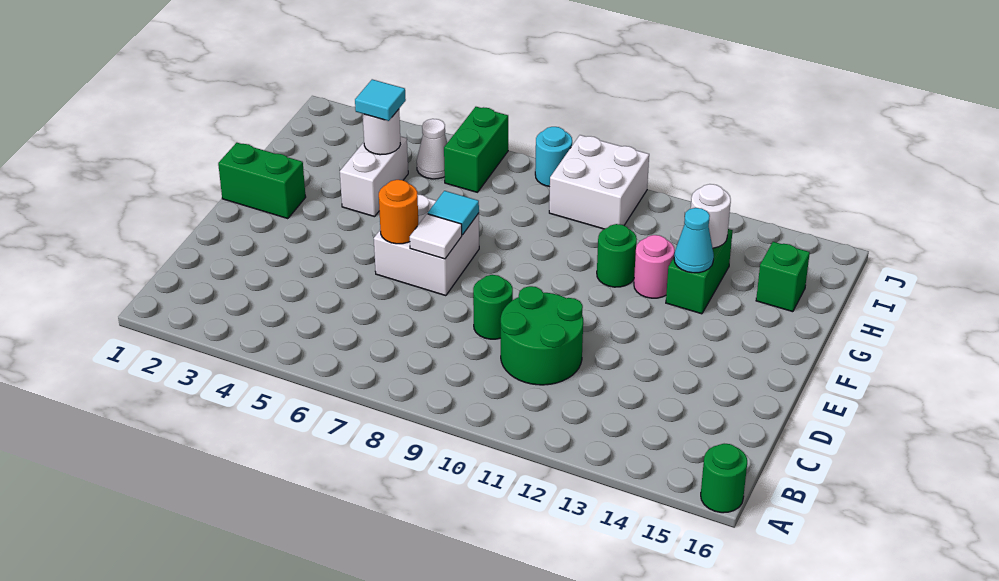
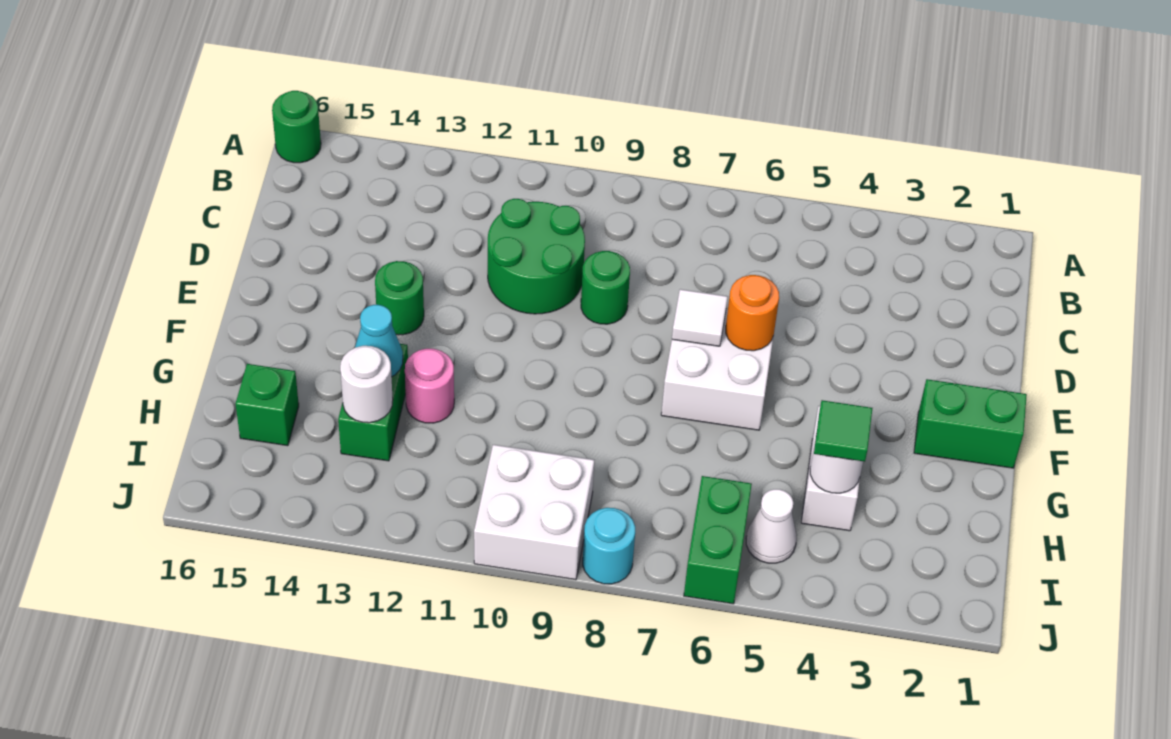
cyan 1x1 tile [428,191,479,235] -> none
green 1x1 round brick [597,224,637,287] -> green 1x1 round brick moved to [375,261,424,335]
cyan 1x1 tile [355,79,406,121] -> green 1x1 tile [814,400,872,462]

